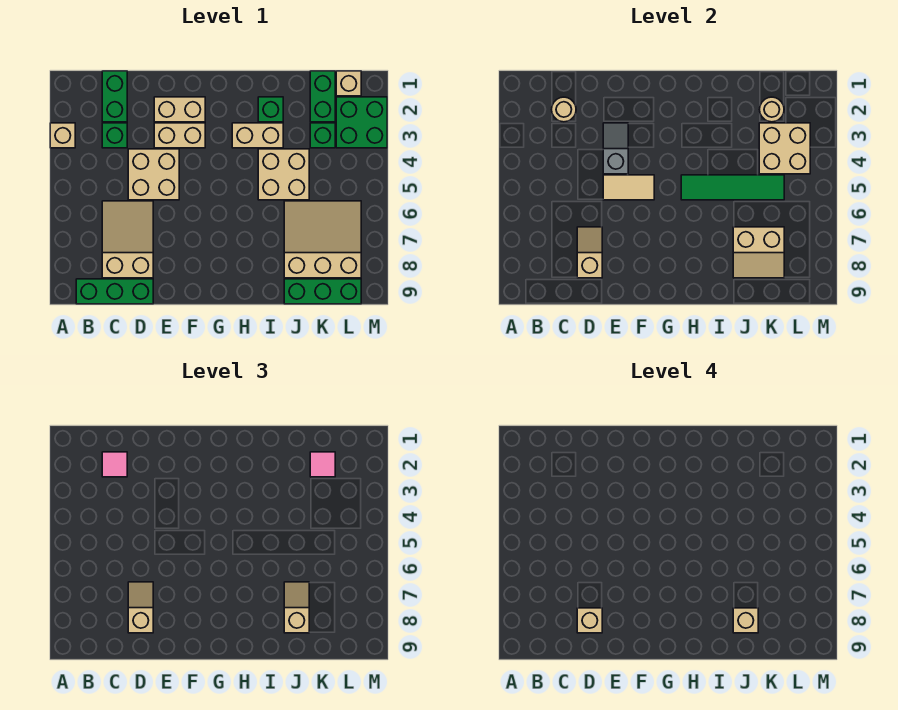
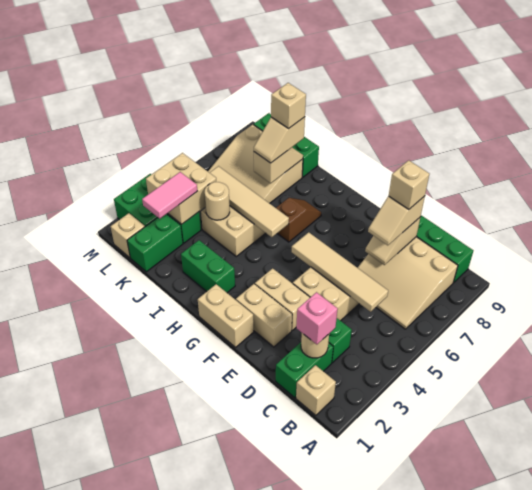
tan 1x1 brick [50,123,75,148] -> tan 1x1 brick moved to [296,365,336,415]
pink 1x1 tile [102,452,127,477] -> pink 1x1 brick [296,292,338,344]
tan 2x3 slope [102,201,153,278] -> tan 3x3 slope [358,237,458,329]
grey 1x2 slope [603,123,628,174] -> none
tan 1x2 tile [603,175,654,200] -> tan 1x4 tile [292,232,388,312]
tan 1x2 brick [232,123,283,148] -> tan 1x2 brick moved to [198,284,254,347]
green 1x4 tile [681,175,784,200] -> tan 1x4 tile [210,166,289,237]
none -> brown 1x2 slope [276,198,321,242]
green 1x1 brick [258,97,283,122] -> green 1x2 brick [181,240,235,293]
tan 2x2 slope [733,227,784,278] -> tan 1x2 slope [254,148,303,183]
tan 1x1 round brick [760,97,784,122] -> tan 1x1 round brick moved to [204,182,230,220]
pink 1x1 tile [310,452,335,477] -> pink 1x2 tile [142,172,197,219]

